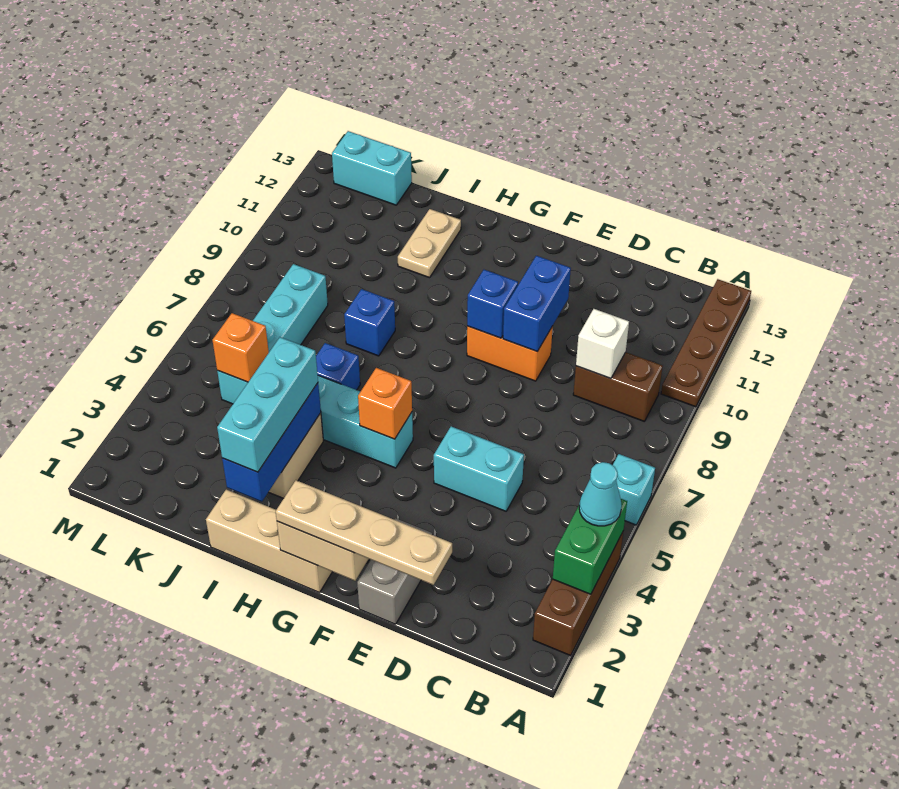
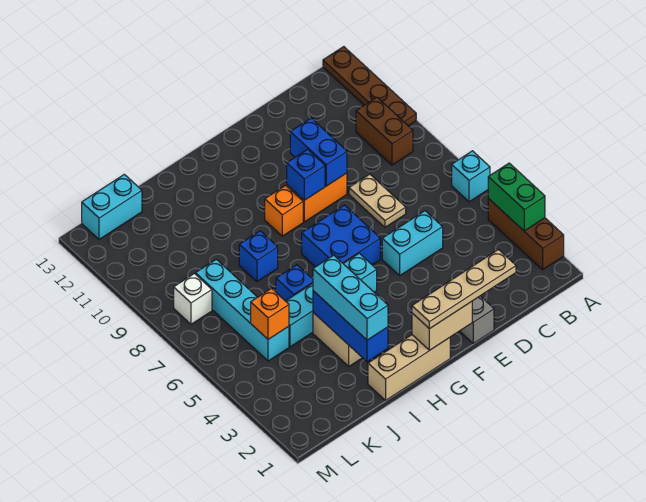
cyan 1x1 cone [579,462,622,526] -> none
brown 1x2 brick [573,352,663,421] -> brown 1x2 brick turned to [356,97,413,165]
white 1x1 brick [576,309,629,379] -> white 1x1 brick moved to [174,274,212,324]
none -> blue 2x2 brick [302,205,380,267]
orange 1x1 brick [358,368,412,439] -> orange 1x1 brick moved to [265,185,303,236]
tan 1x2 plate [398,209,461,278] -> tan 1x2 plate moved to [349,174,406,227]

